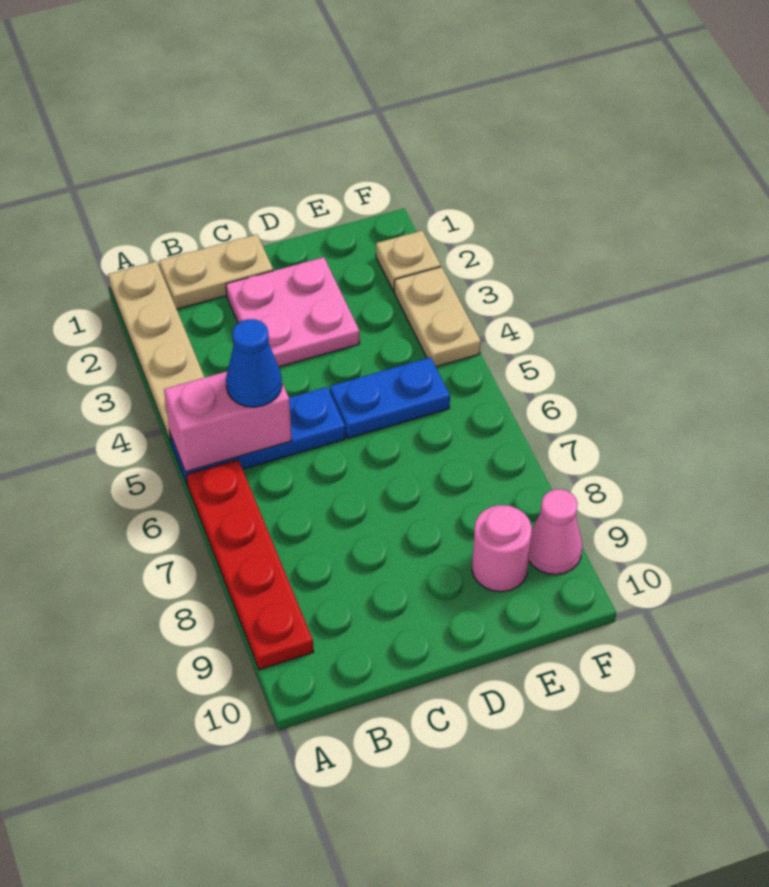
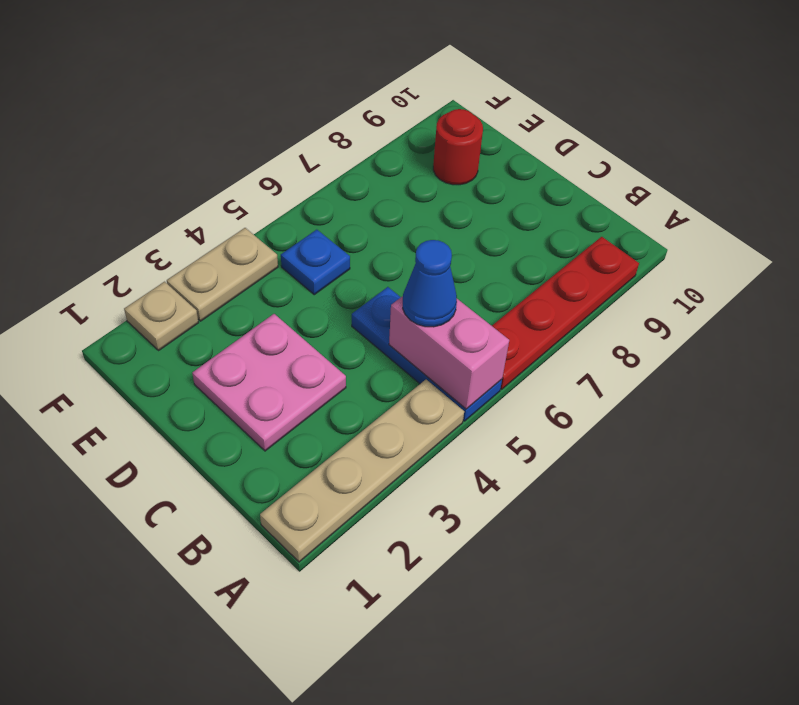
tan 1x2 plate [159,235,273,309] -> none
blue 1x2 plate [330,357,450,438] -> blue 1x1 plate [281,230,350,295]
pink 1x1 round brick [472,505,532,592] -> red 1x1 round brick [433,109,483,185]
pink 1x1 cone [529,489,582,575] -> none

